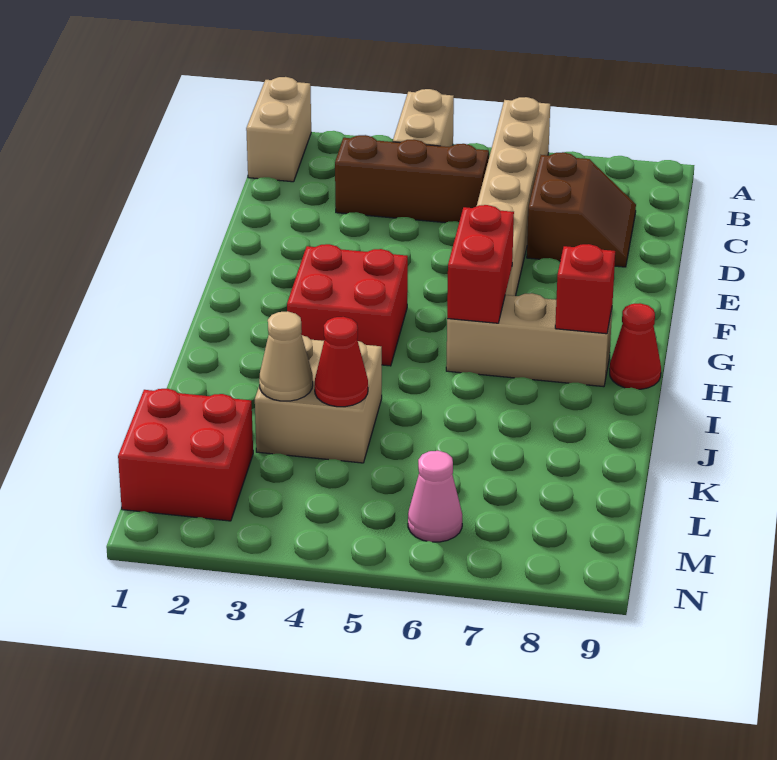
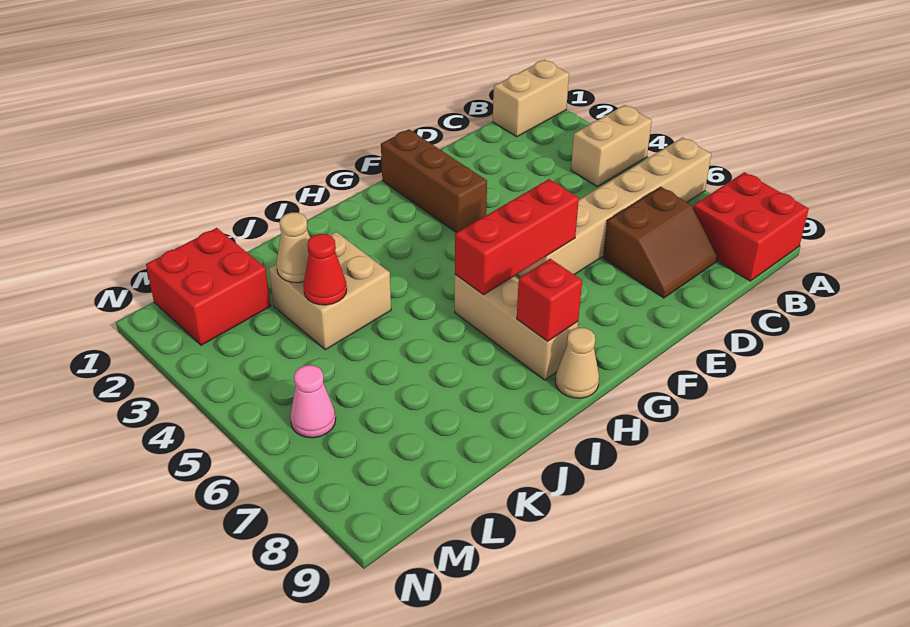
brown 1x3 brick [335,135,489,223] -> brown 1x3 brick moved to [381,129,487,233]
red 2x2 brick [287,244,408,366] -> red 2x2 brick moved to [693,172,809,281]
red 1x2 brick [447,205,514,323] -> red 1x3 brick [455,179,579,295]
red 1x1 cone [610,303,661,389] -> tan 1x1 cone [555,328,599,398]

